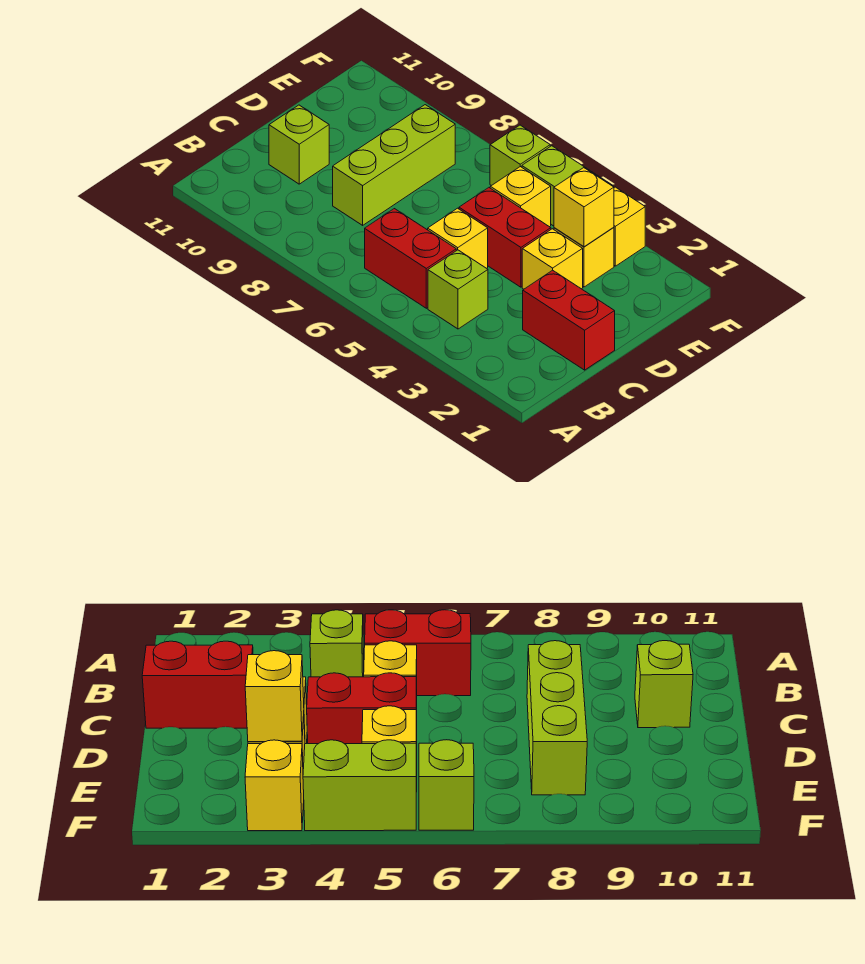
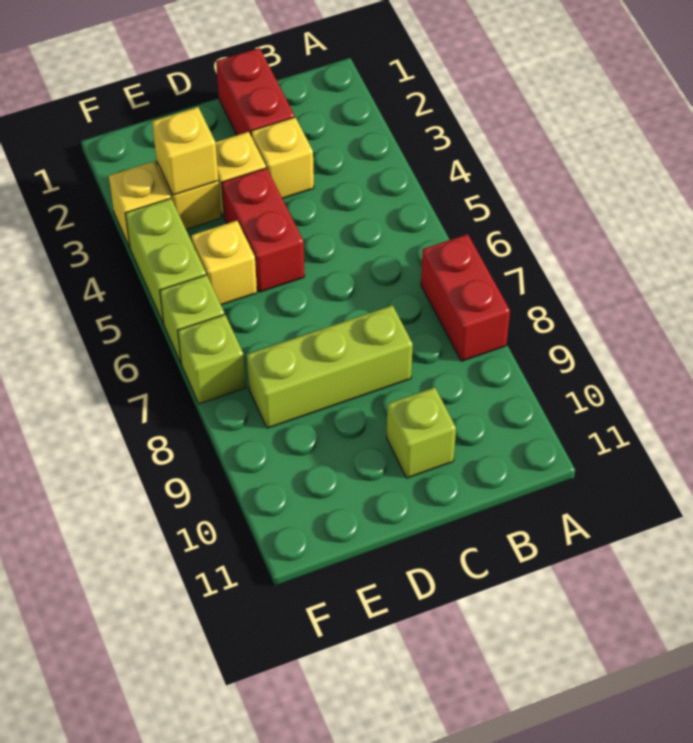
lime 1x1 brick [428,250,488,329] -> lime 1x1 brick moved to [178,315,246,404]
red 1x2 brick [365,209,456,308] -> red 1x2 brick moved to [421,234,510,361]
yellow 1x1 brick [428,208,488,268] -> yellow 1x1 brick moved to [251,117,314,199]

